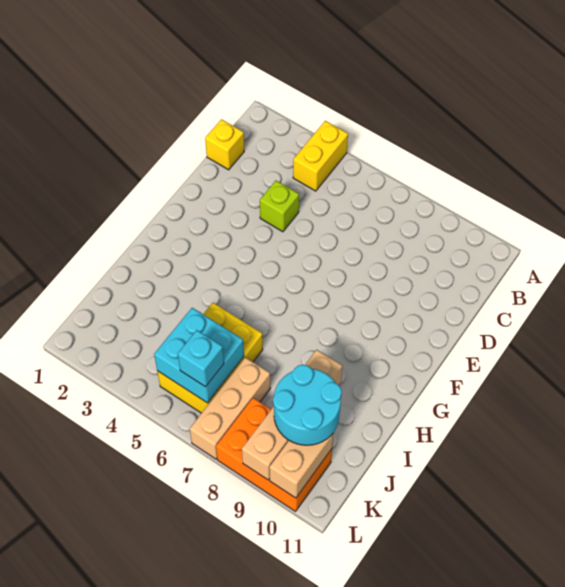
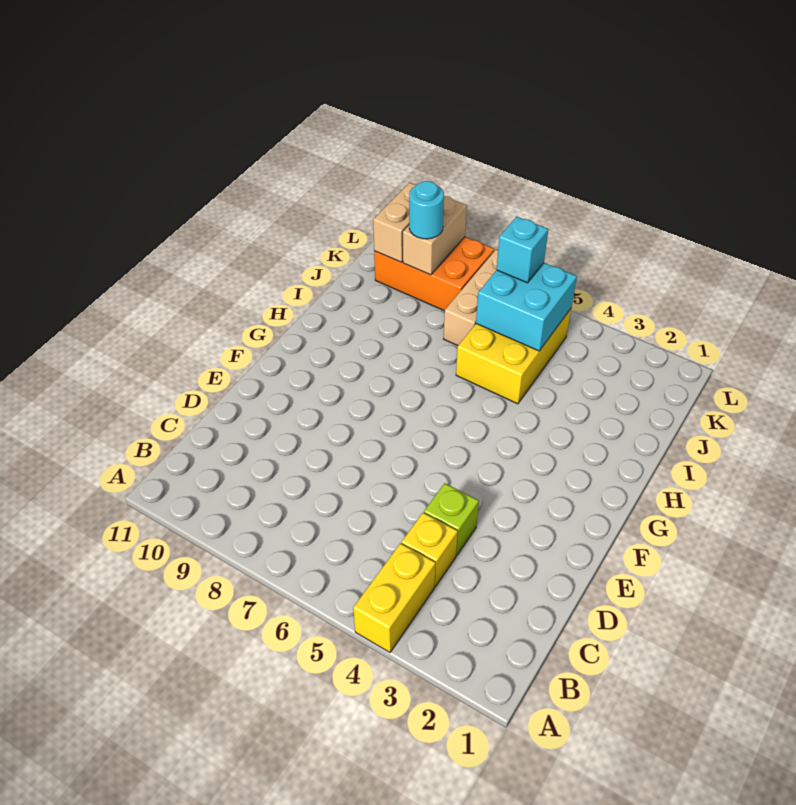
yellow 1x1 brick [205,119,244,170] -> yellow 1x1 brick moved to [401,513,458,586]
tan 1x4 brick [242,350,342,480] -> tan 1x2 brick [403,196,467,275]
cyan 2x2 round brick [273,365,342,445] -> cyan 1x1 round brick [409,181,444,239]

